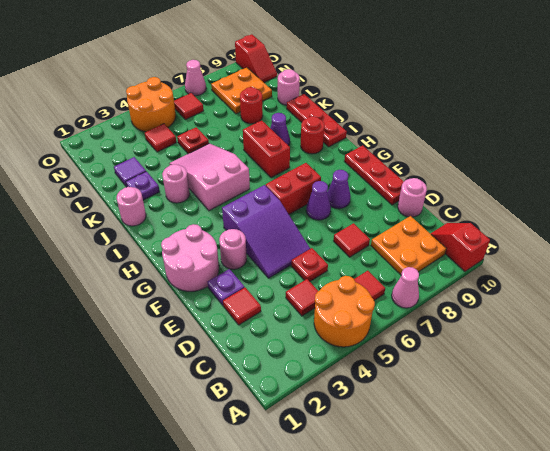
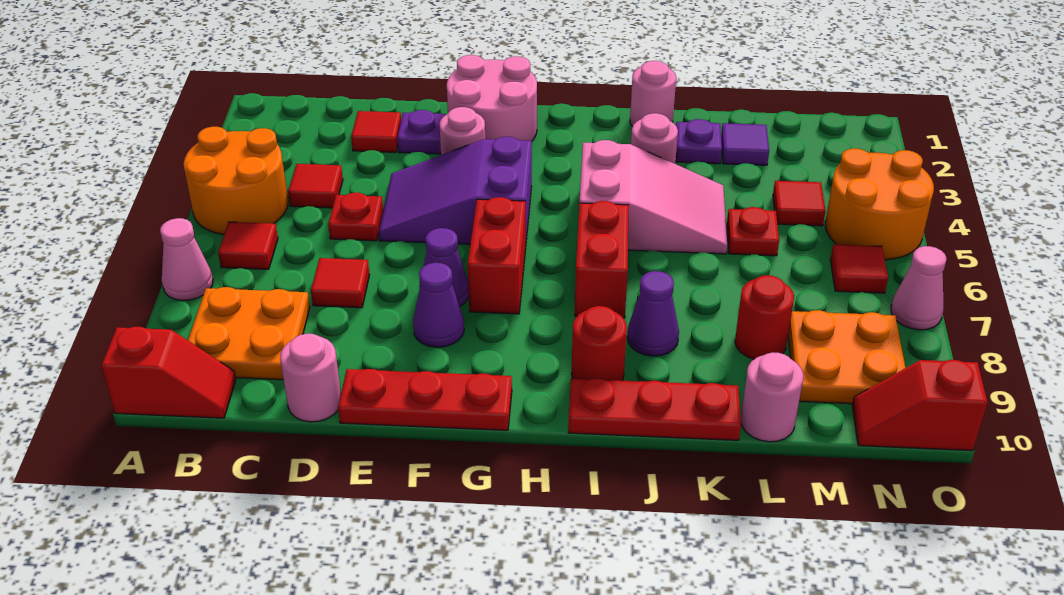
red 1x2 brick [243,120,290,178] -> red 1x2 brick turned to [575,201,629,318]

